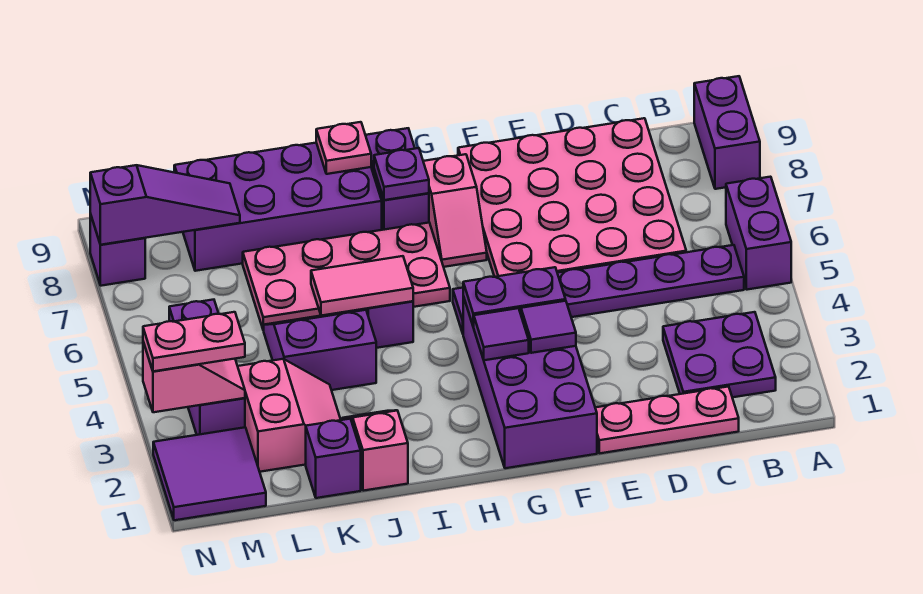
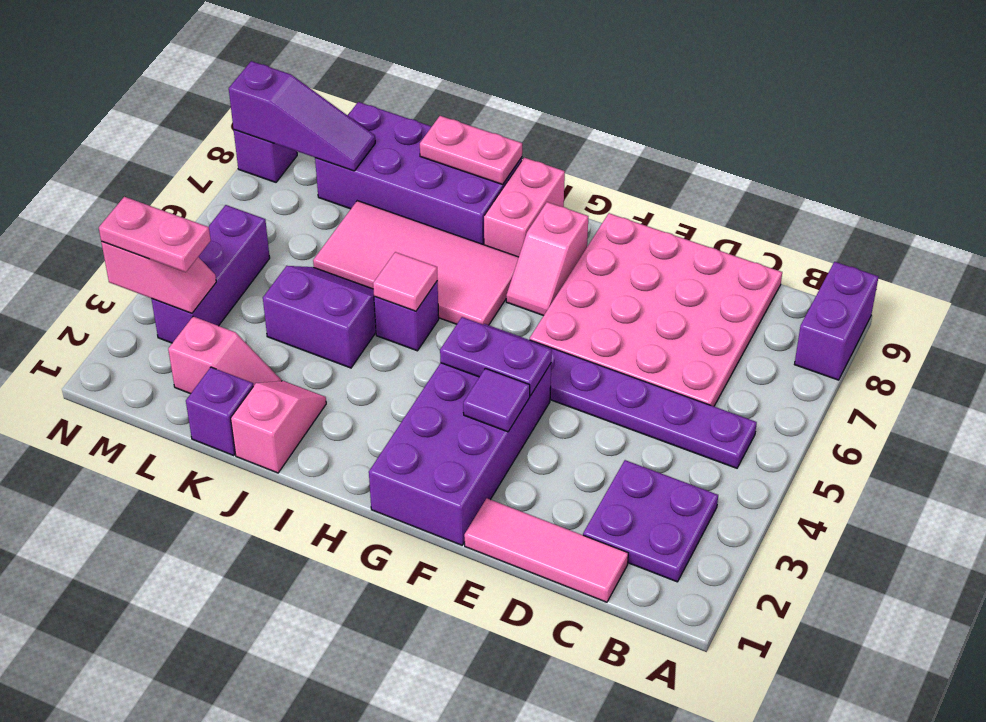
purple 1x2 brick [726,177,791,290] -> none
pink 1x3 plate [595,386,739,453] -> pink 1x3 tile [464,498,628,602]
purple 1x1 tile [474,308,529,360] -> none
pink 2x4 plate [243,223,450,330] -> pink 2x4 tile [313,201,519,325]
purple 1x2 brick [366,128,429,230] -> pink 1x2 brick [484,158,565,257]
purple 1x1 plate [374,148,429,200] -> none
pink 1x2 tile [311,256,413,316] -> pink 1x1 tile [373,252,438,311]
pink 1x1 plate [316,122,371,174] -> pink 1x2 plate [420,116,522,184]
pink 2x2 slope [238,359,341,472] -> pink 1x2 slope [168,316,282,394]
purple 2x2 tile [153,427,266,520] -> none

